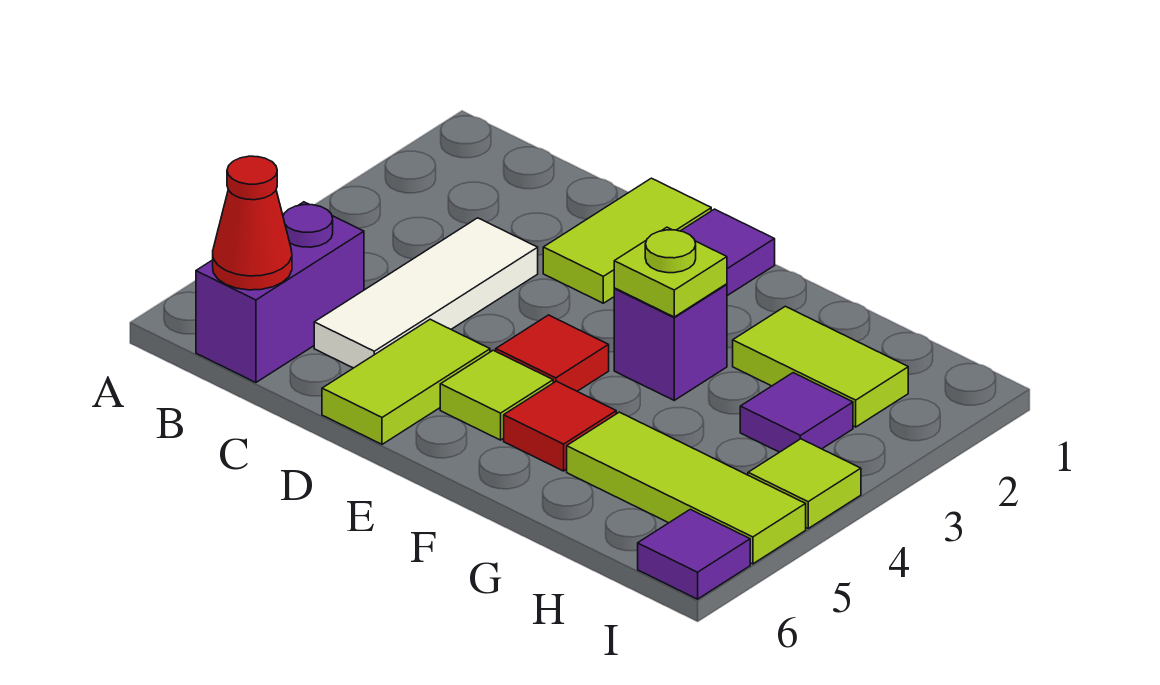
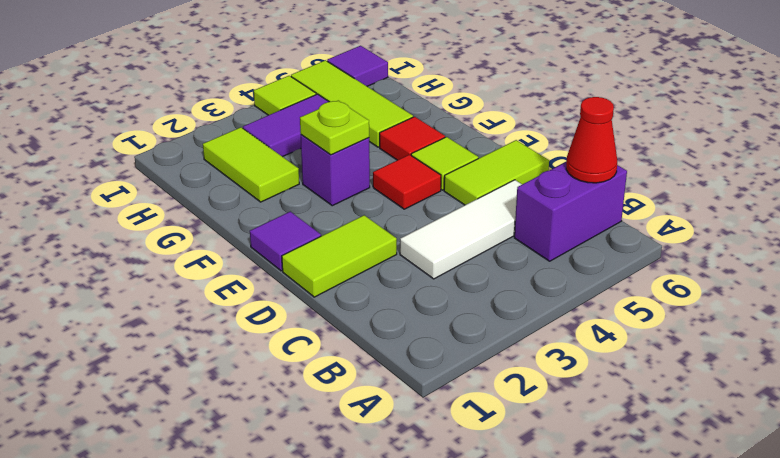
purple 1x1 tile [740,373,853,452] -> purple 1x2 tile [243,94,329,157]

